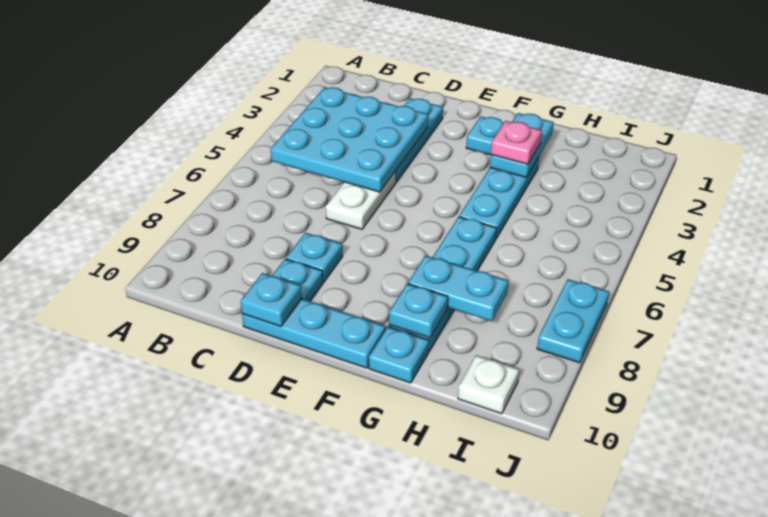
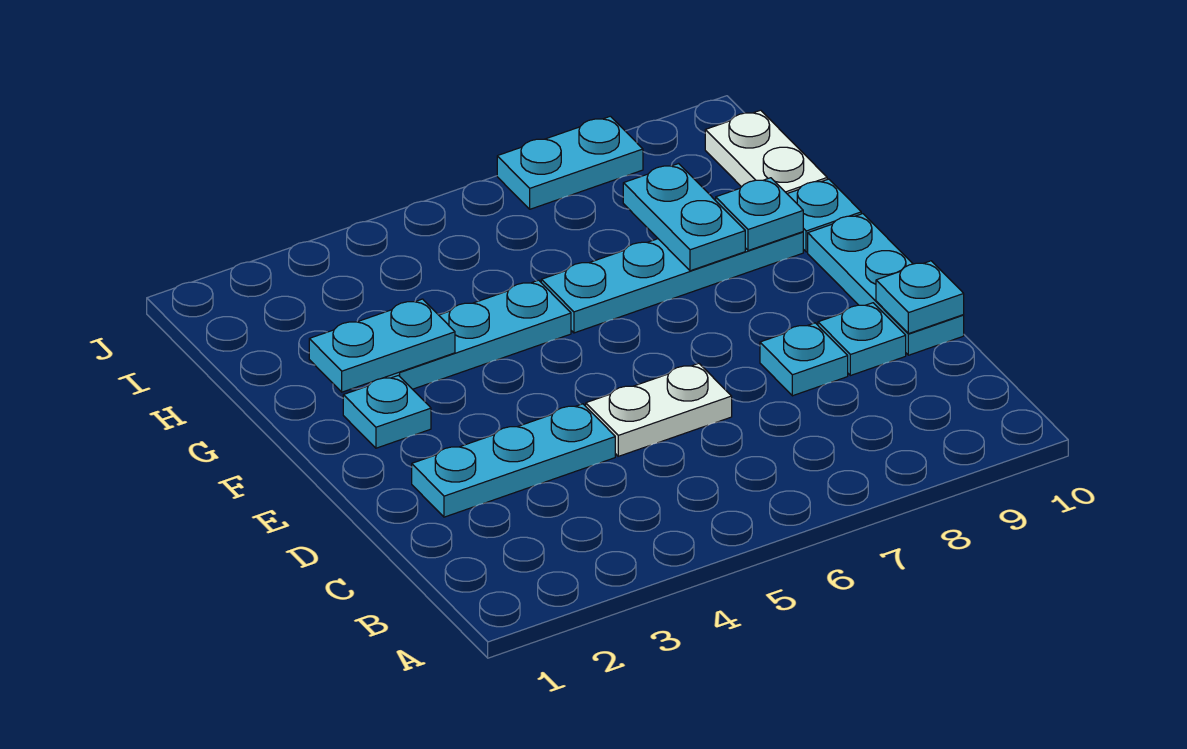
cyan 3x3 plate [271,87,428,192] -> none
pink 1x1 plate [491,121,542,164] -> none
white 1x1 plate [458,355,519,414] -> white 1x2 plate [705,110,827,194]

